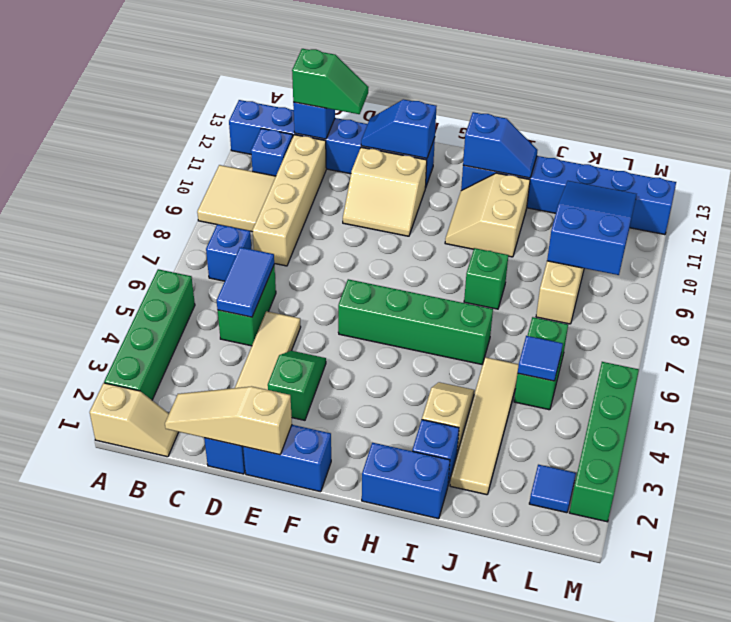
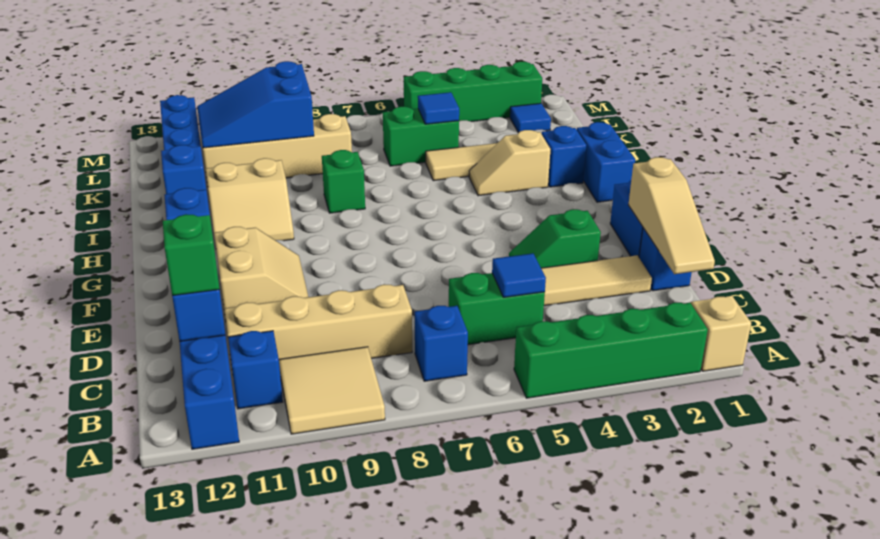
blue 1x2 tile [217,247,274,317] -> blue 1x1 tile [492,253,546,297]
green 1x4 brick [338,279,493,365] -> none

